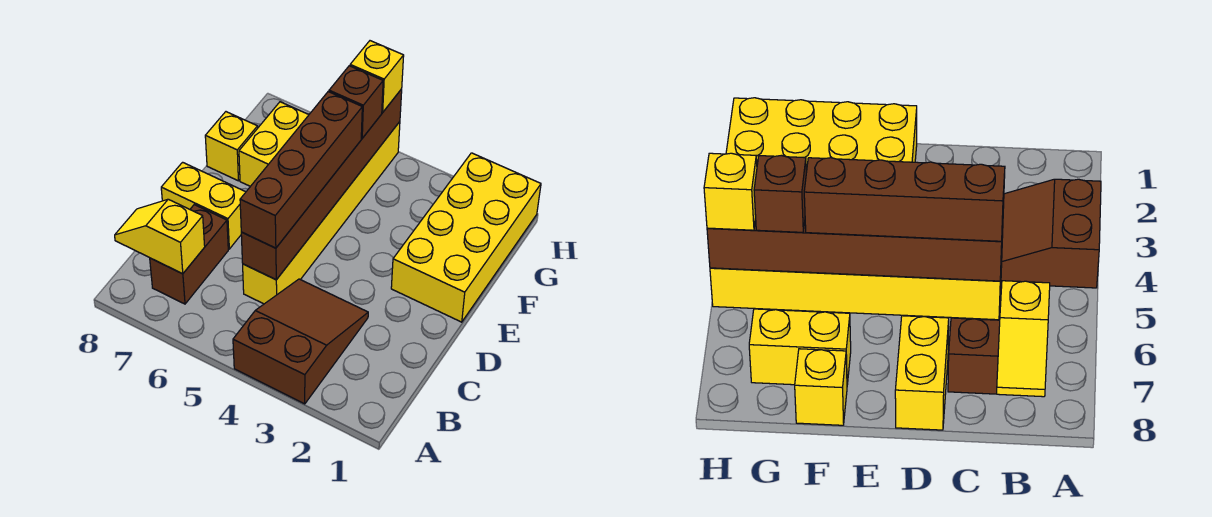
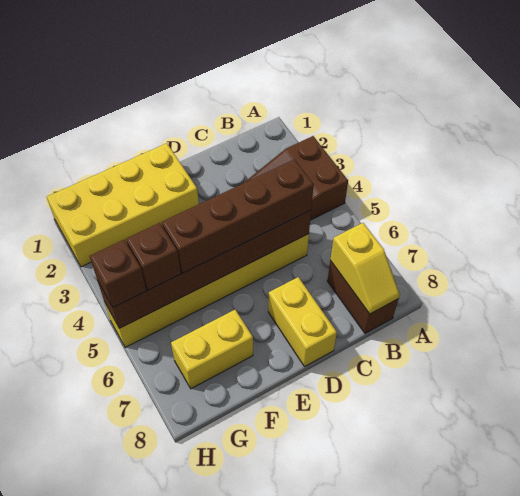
brown 1x2 brick [150,205,228,304] -> brown 1x2 brick turned to [327,261,398,333]
yellow 1x1 brick [205,112,258,181] -> none
yellow 1x1 brick [350,41,404,112] -> brown 1x1 brick [90,240,146,307]

